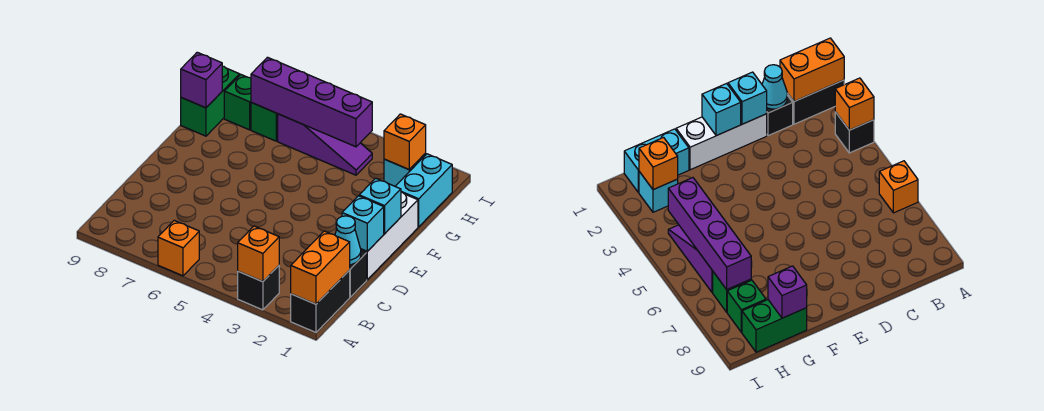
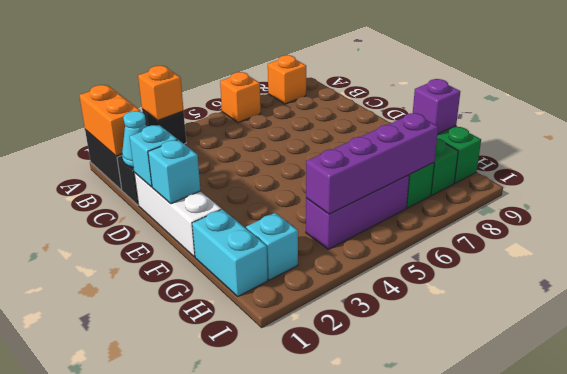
orange 1x1 brick [384,114,426,169] -> orange 1x1 brick moved to [268,55,306,104]
purple 1x3 slope [278,114,372,175] -> purple 1x3 brick [306,175,409,250]

